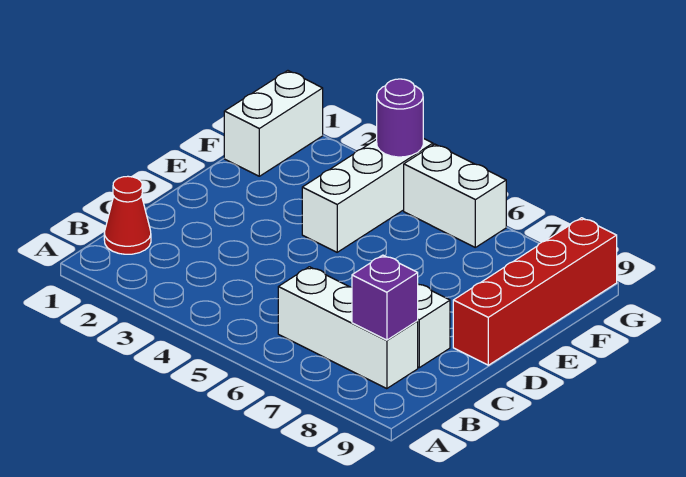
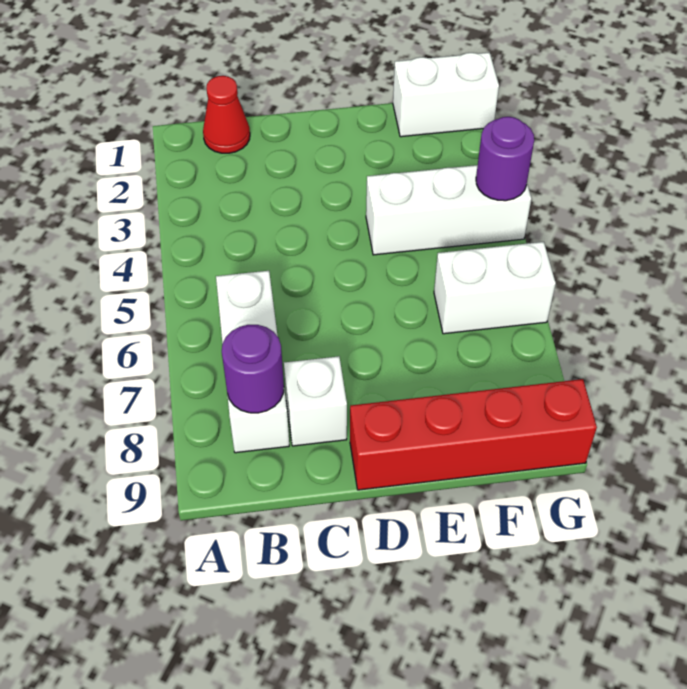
purple 1x1 brick [352,255,418,340] -> purple 1x1 round brick [222,325,284,413]
white 1x2 brick [404,144,506,247] -> white 1x2 brick turned to [434,242,556,334]

